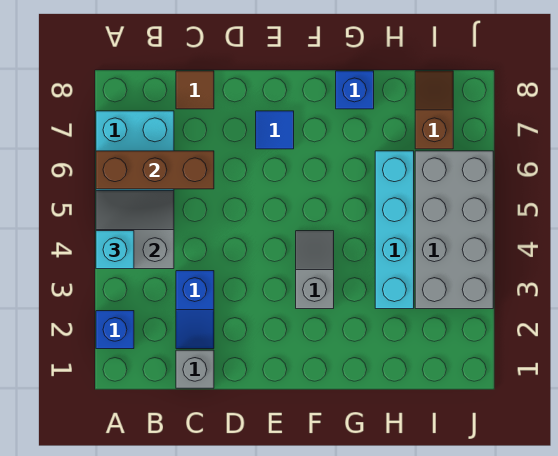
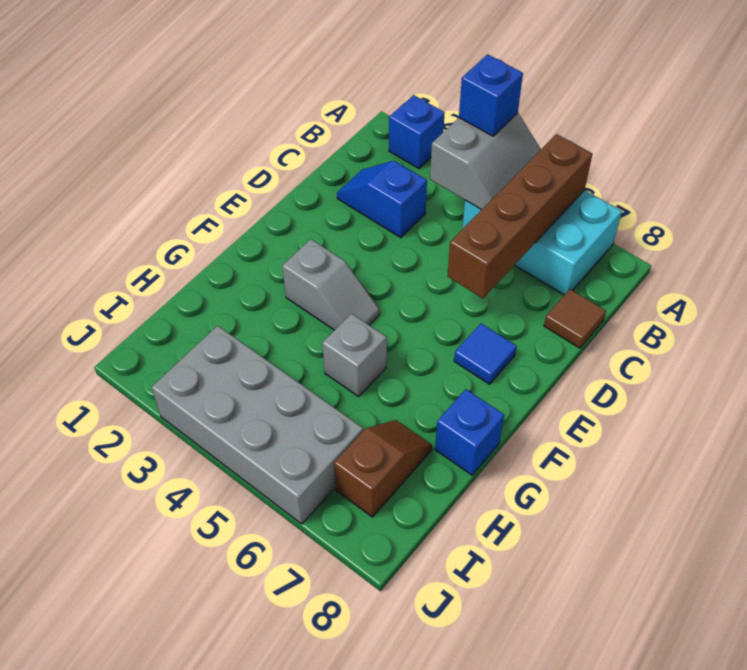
cyan 1x1 brick [96,231,134,269] -> blue 1x1 brick [459,54,523,136]
brown 1x3 brick [96,151,214,189] -> brown 1x4 brick [448,134,592,298]
grey 1x1 brick [176,350,214,388] -> grey 1x1 brick moved to [322,314,387,396]
cyan 1x4 brick [375,151,414,309] -> none
brown 1x2 slope [415,71,453,149] -> brown 1x2 slope turned to [334,420,432,517]

